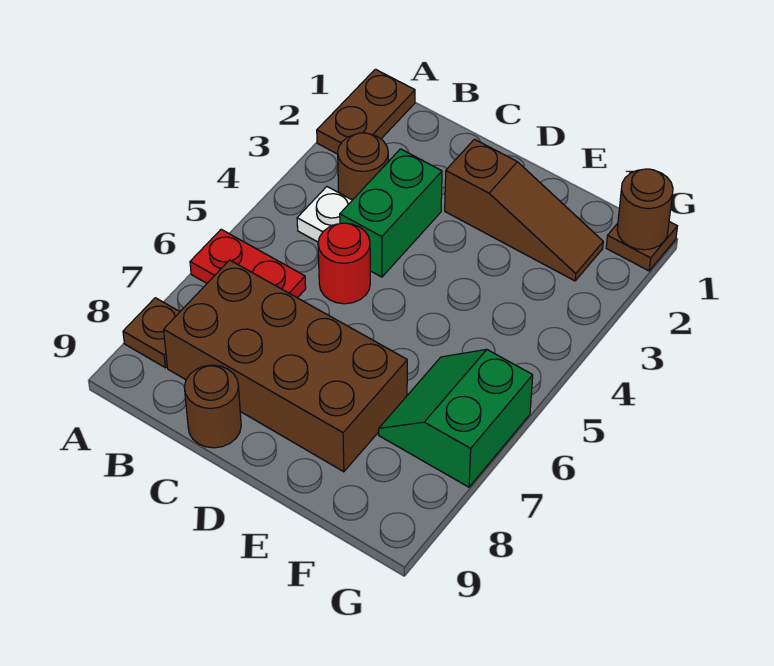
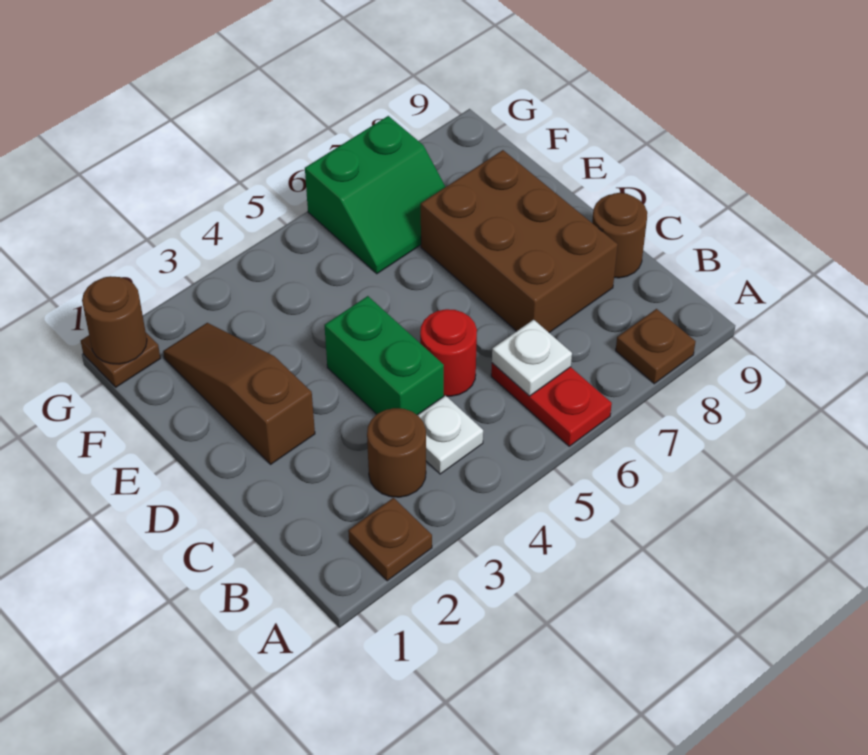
brown 1x2 plate [317,69,415,154] -> brown 1x1 plate [348,498,432,581]
none -> white 1x1 plate [492,320,572,396]
brown 2x4 brick [164,260,407,472] -> brown 2x3 brick [421,150,618,333]
green 1x2 brick [340,149,442,277] -> green 1x2 brick turned to [325,296,444,415]

